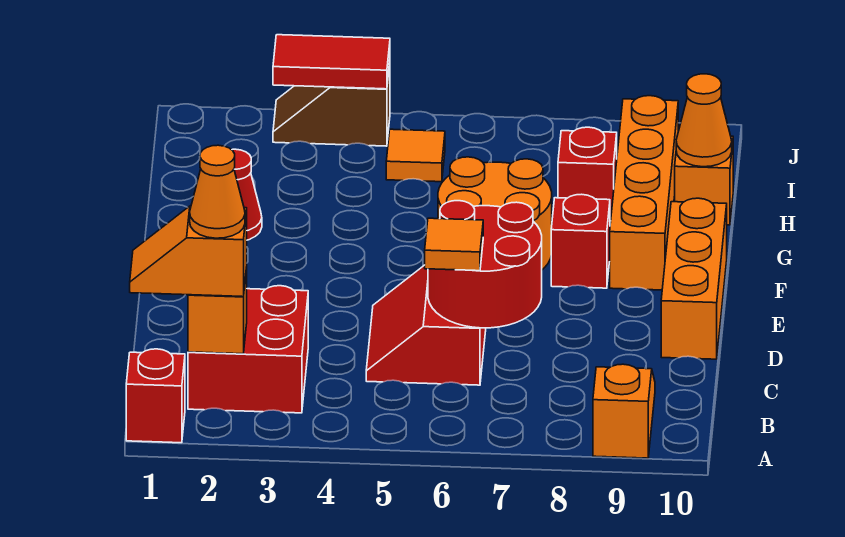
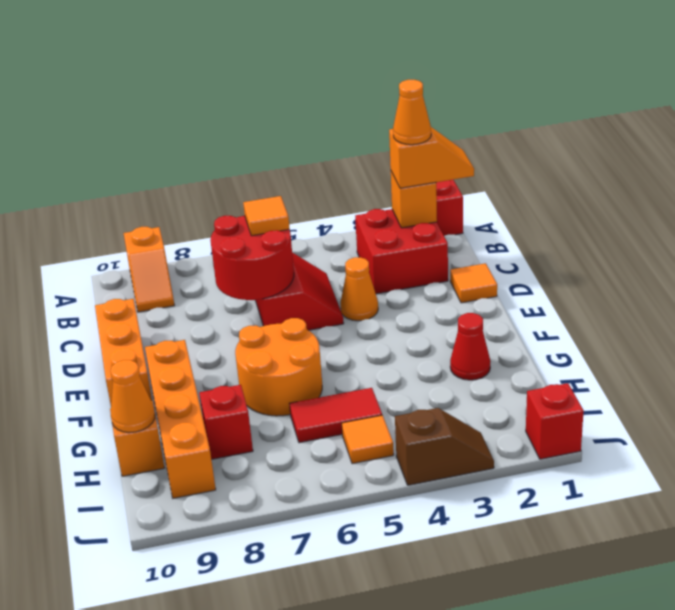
none -> orange 1x1 tile [450,263,497,303]
none -> orange 1x1 cone [340,257,378,321]
red 1x1 brick [551,194,610,288] -> red 1x1 brick moved to [526,383,584,459]
red 1x2 tile [273,35,390,89] -> red 1x2 tile moved to [289,388,382,443]

